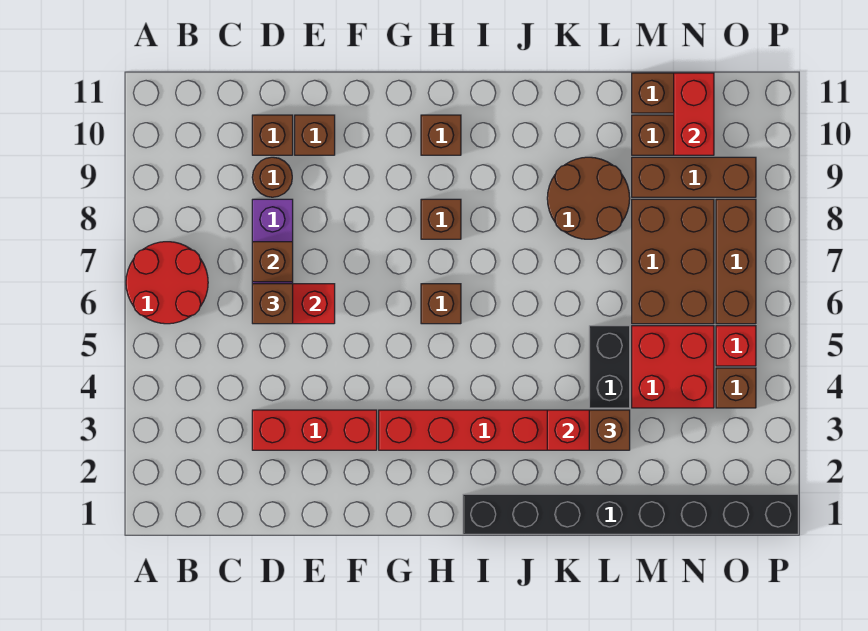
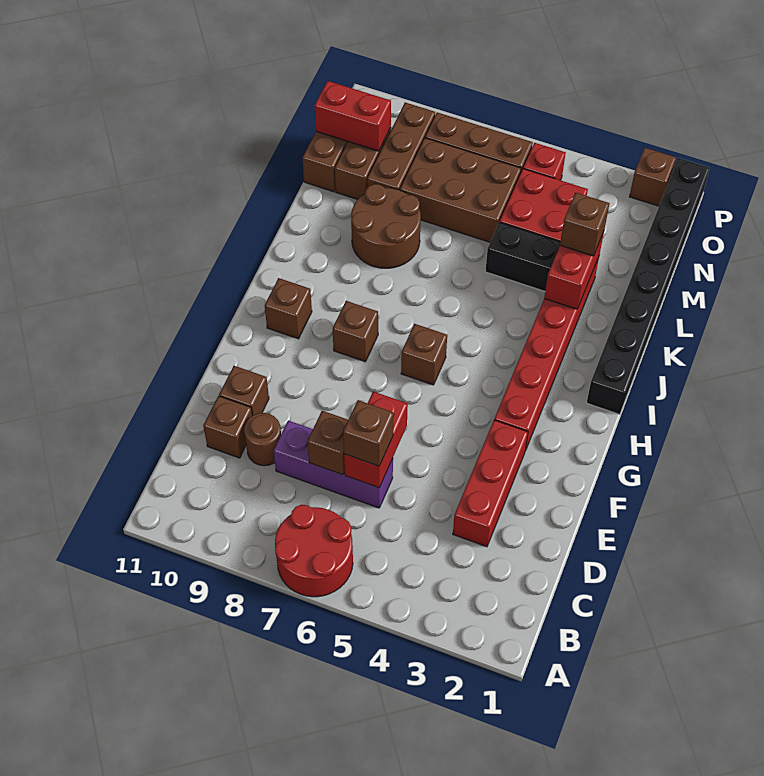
brown 1x1 brick [716,368,756,408] -> brown 1x1 brick moved to [629,148,676,206]

